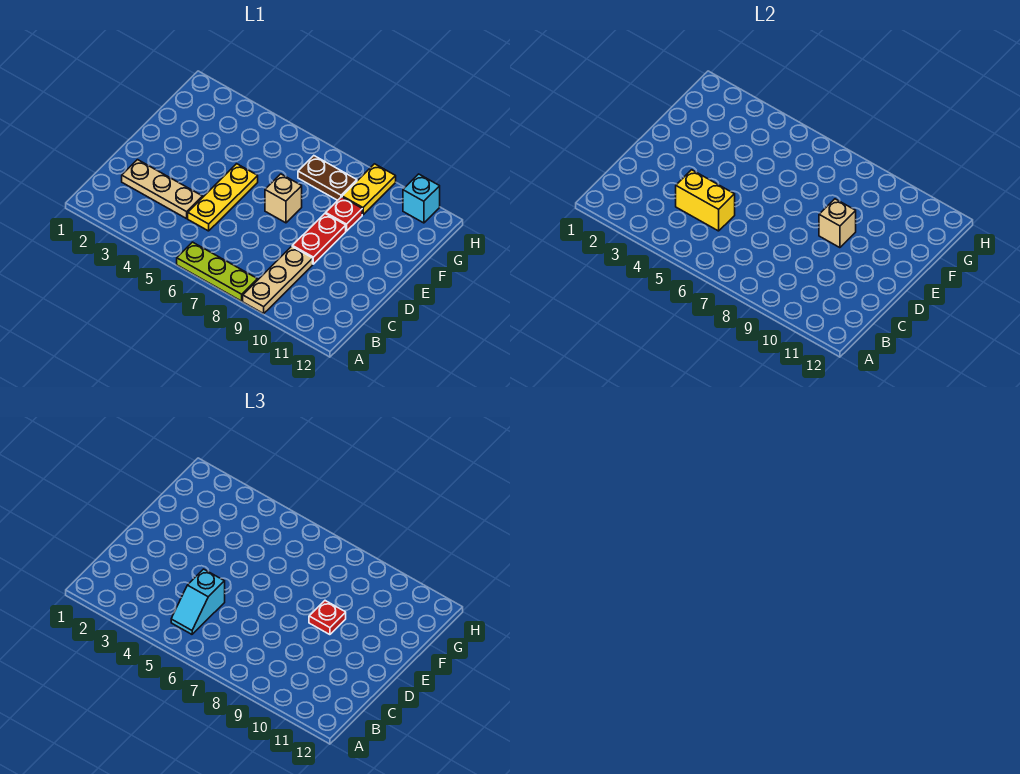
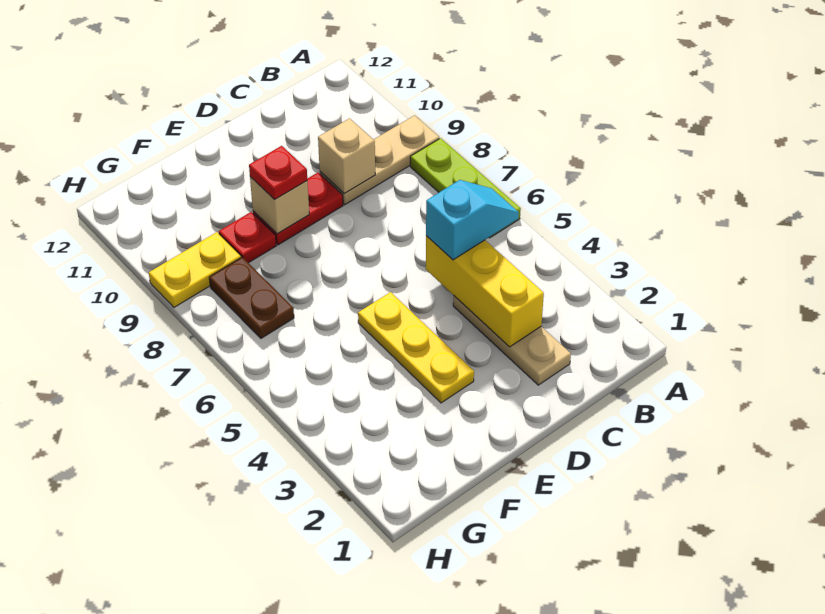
yellow 1x2 brick [676,170,735,231] -> yellow 1x3 brick [426,236,544,347]
yellow 1x3 plate [188,164,258,231] -> yellow 1x3 plate turned to [358,292,474,403]
tan 1x1 brick [265,174,302,223] -> tan 1x1 brick moved to [318,118,375,194]
cyan 1x1 brick [403,174,440,223] -> none

